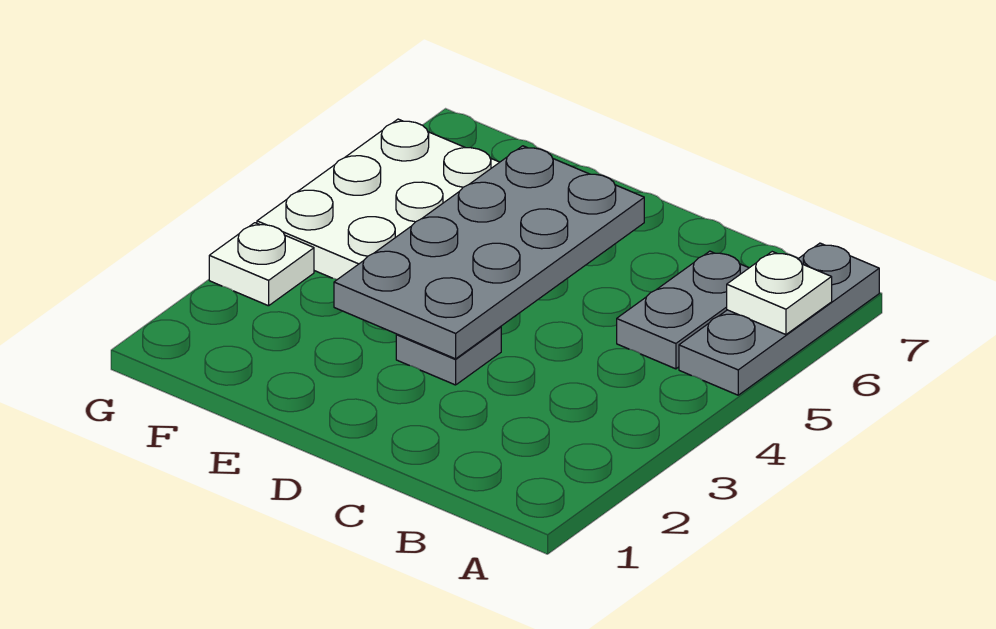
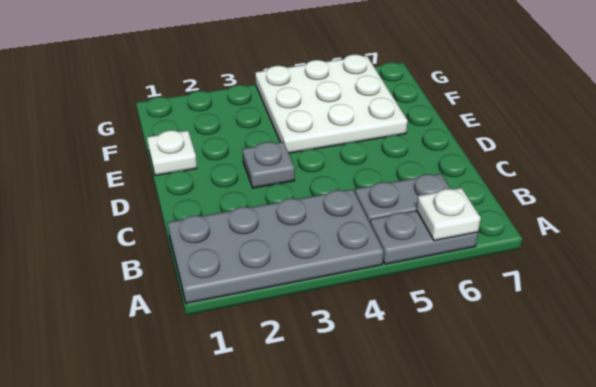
grey 1x3 plate [679,243,879,395] -> grey 1x2 plate [370,211,478,264]
grey 2x4 plate [334,146,644,359] -> grey 2x4 plate moved to [168,189,384,304]
white 1x1 plate [209,223,314,306] -> white 1x1 plate moved to [147,130,197,176]

